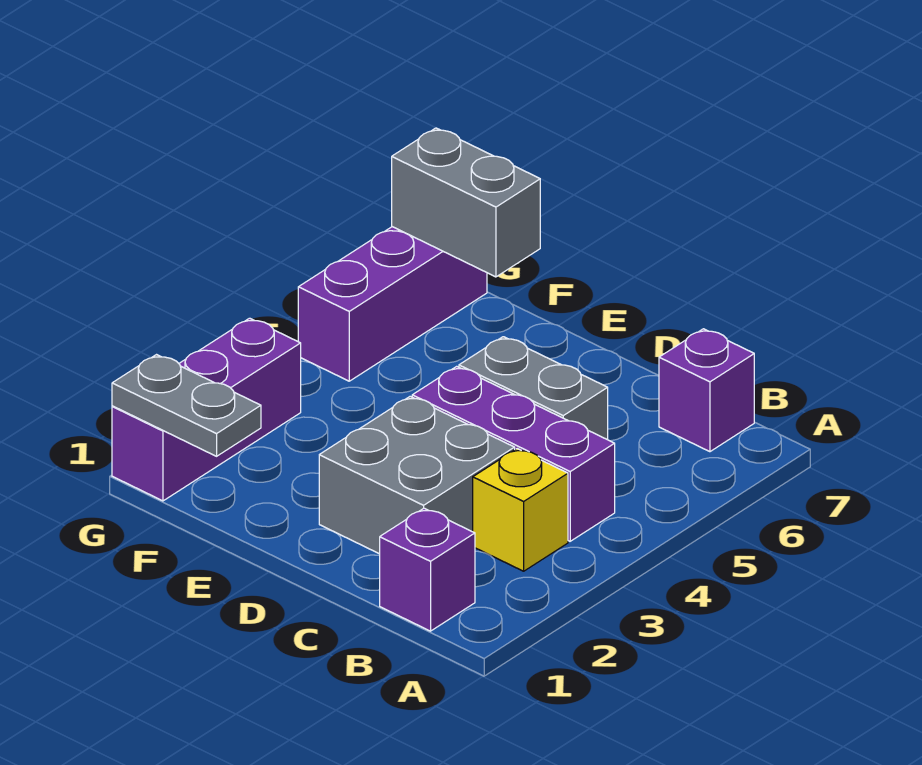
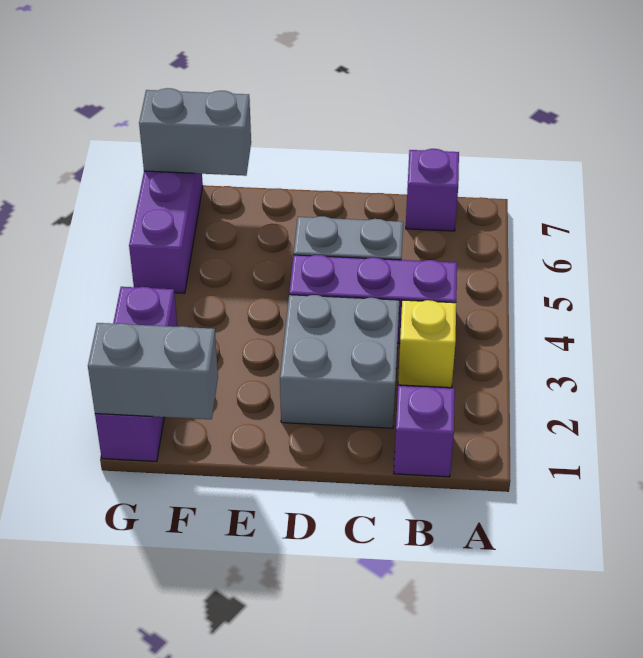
grey 1x2 plate [112,355,261,456] -> grey 1x2 brick [88,323,218,419]

